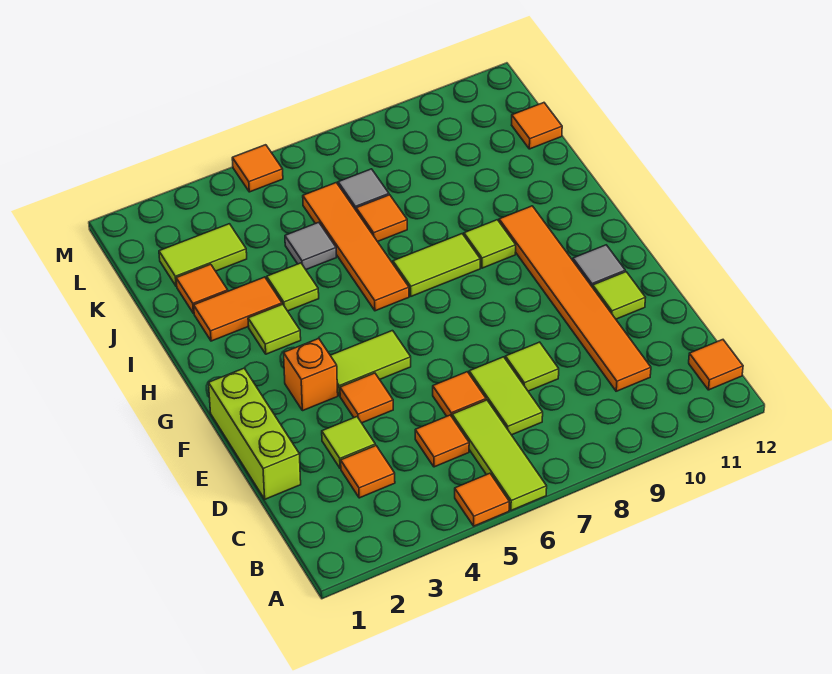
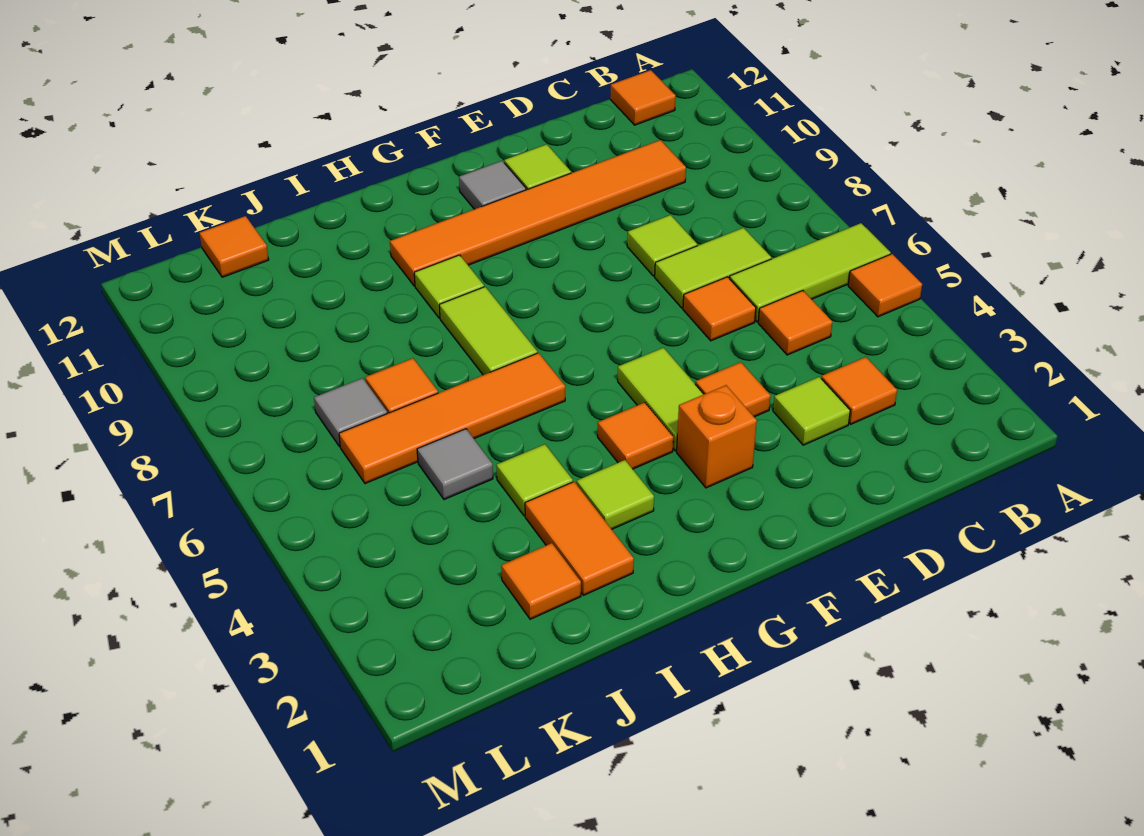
lime 1x3 brick [209,368,301,499] -> none
lime 1x2 tile [159,224,247,286] -> none
orange 1x1 tile [232,145,283,192] -> orange 1x1 tile moved to [598,402,673,469]

